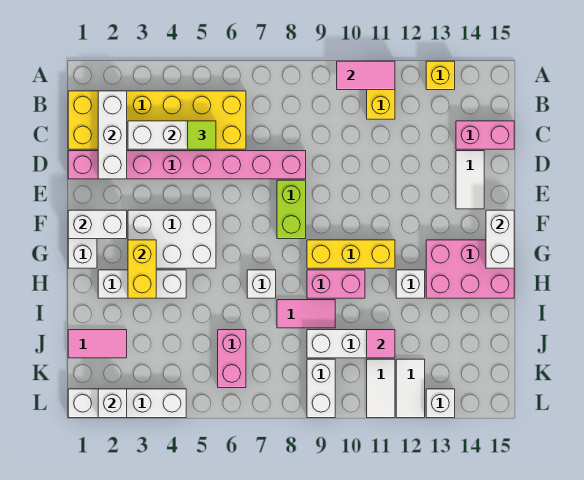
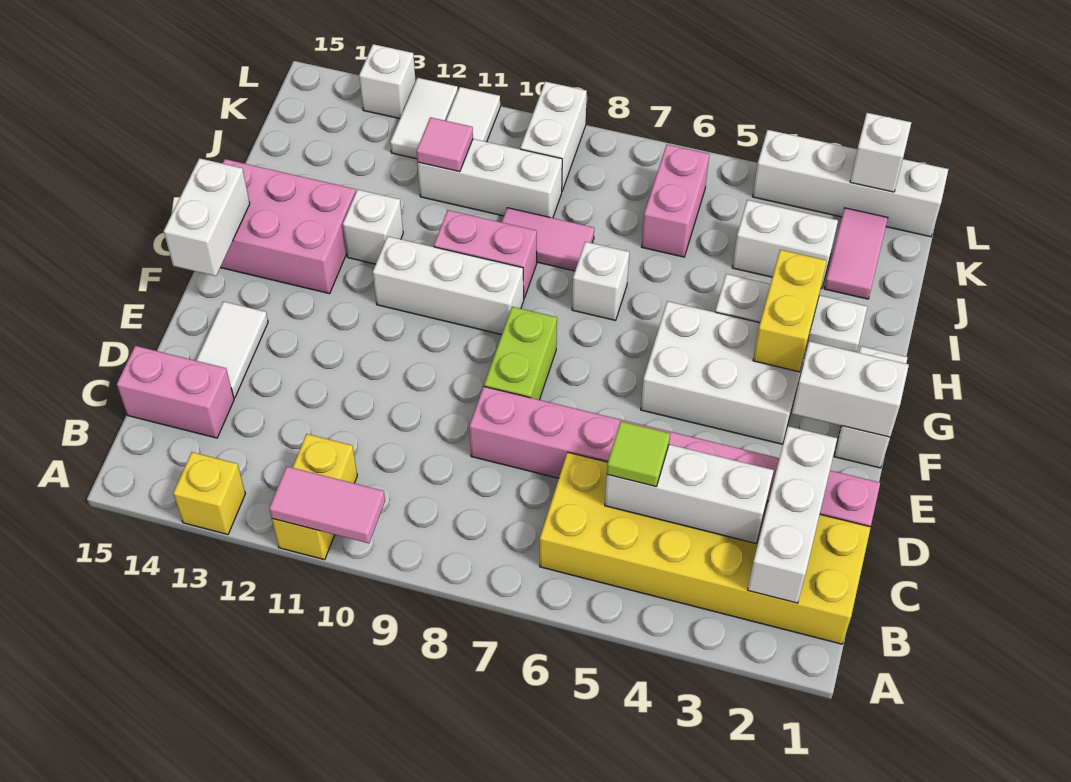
yellow 1x3 brick [307,240,395,268] -> white 1x3 brick [373,236,524,335]
pink 1x2 tile [68,330,127,358] -> pink 1x2 tile turned to [824,208,888,299]
none -> white 1x2 brick [732,200,838,289]

